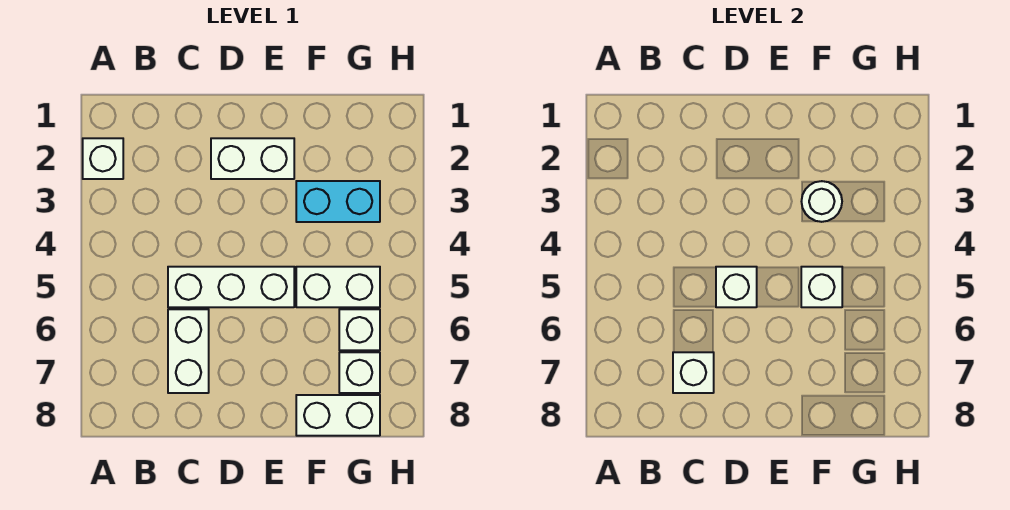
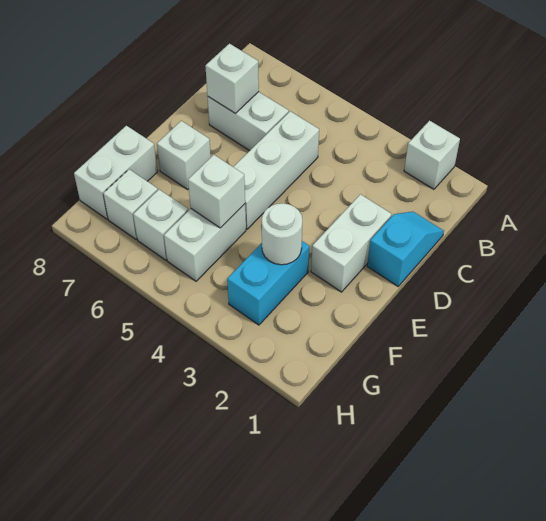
none -> cyan 1x2 slope [367,212,444,286]
white 1x1 brick [716,267,757,307] -> white 1x1 brick moved to [157,121,211,189]

